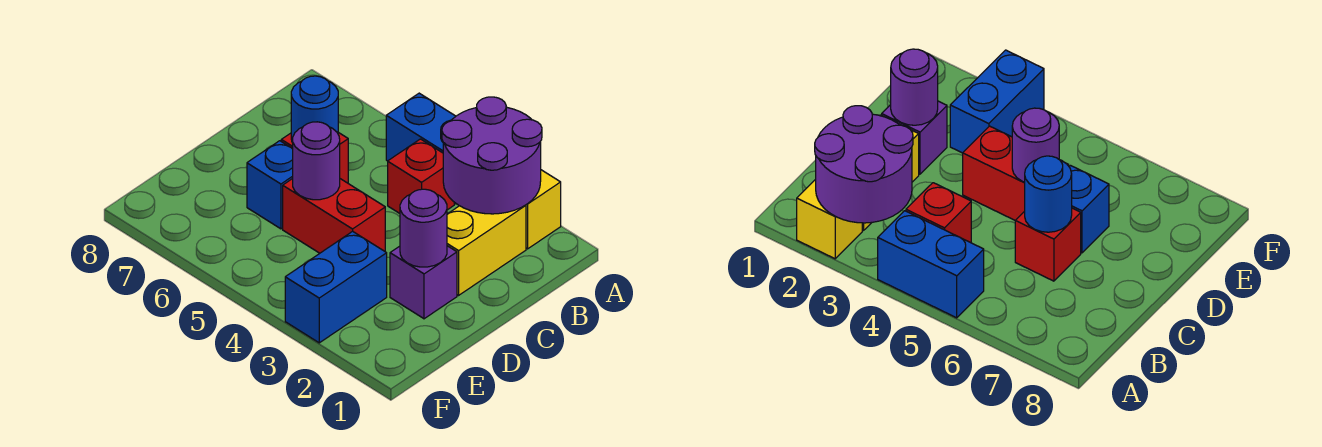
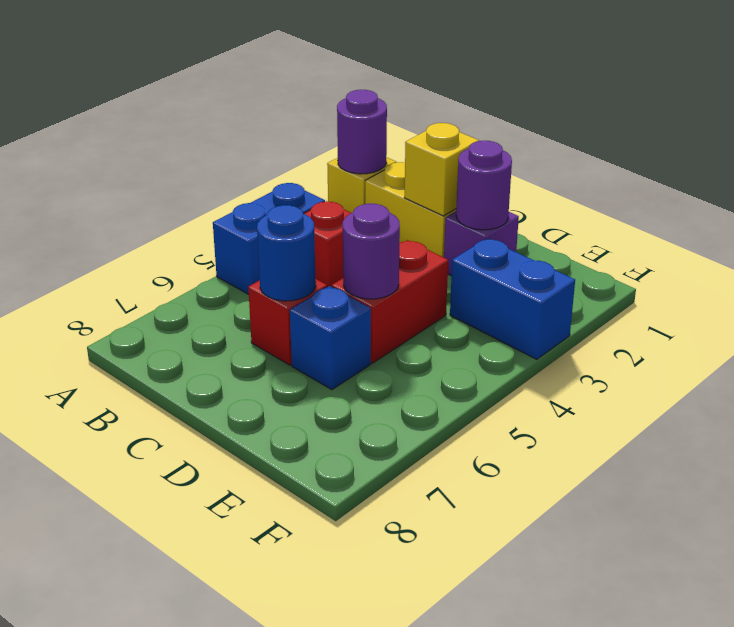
purple 2x2 round brick [442,97,542,214] -> purple 1x1 round brick [337,90,387,174]
none -> yellow 1x1 brick [404,123,479,216]

